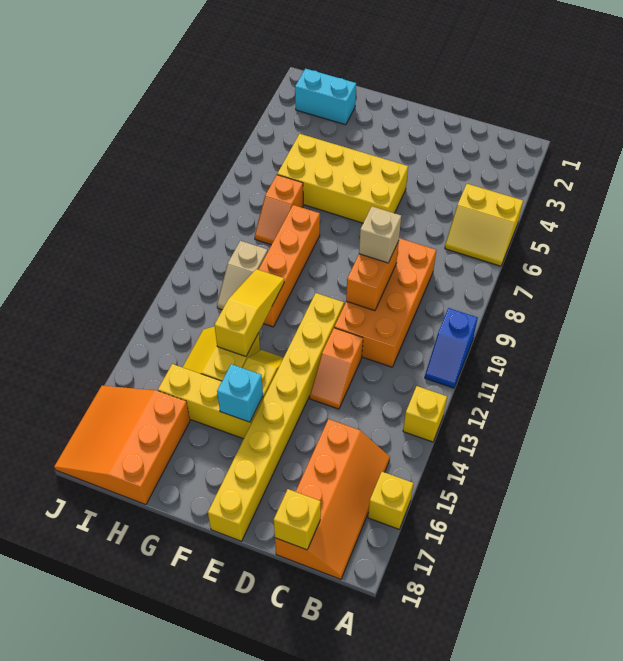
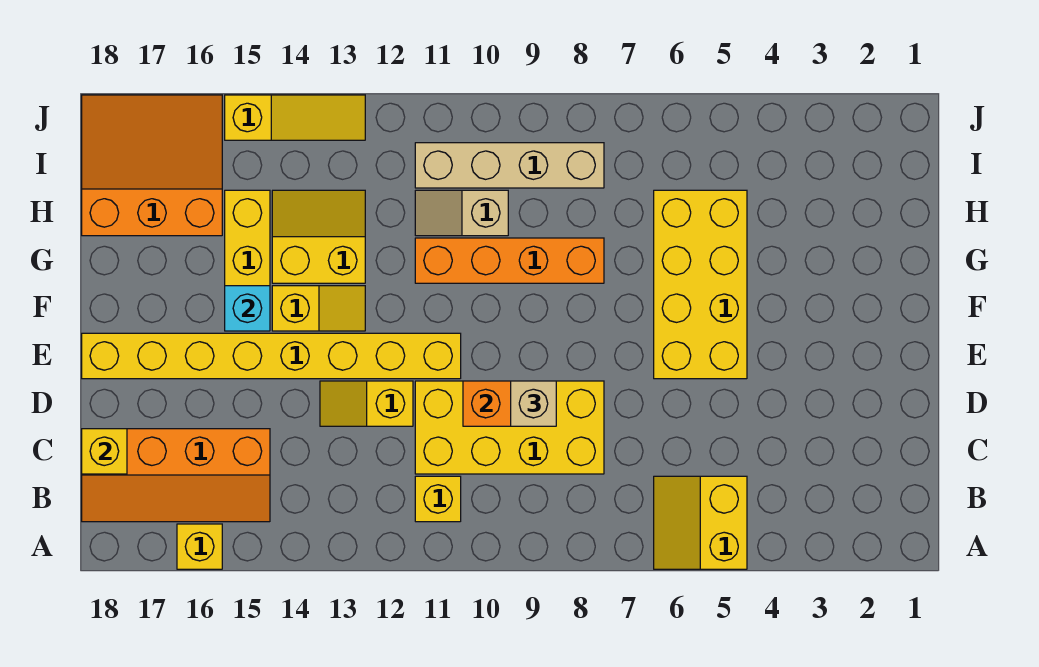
blue 1x2 slope [425,308,478,388] -> none
yellow 1x1 brick [403,386,447,442] -> yellow 1x1 brick moved to [415,476,461,522]
orange 2x4 brick [334,238,436,367] -> yellow 2x4 brick [415,381,604,474]
orange 1x2 slope [310,328,363,409] -> yellow 1x2 slope [320,381,413,426]
yellow 1x3 slope [214,269,284,356] -> yellow 1x3 slope moved to [225,95,365,140]
cyan 1x2 brick [295,69,356,125] -> none
orange 1x2 slope [255,175,303,245] -> none
none -> tan 1x4 brick [415,143,604,188]

